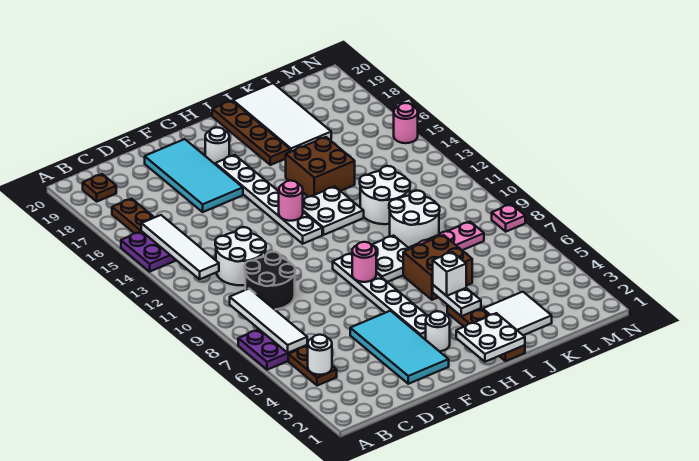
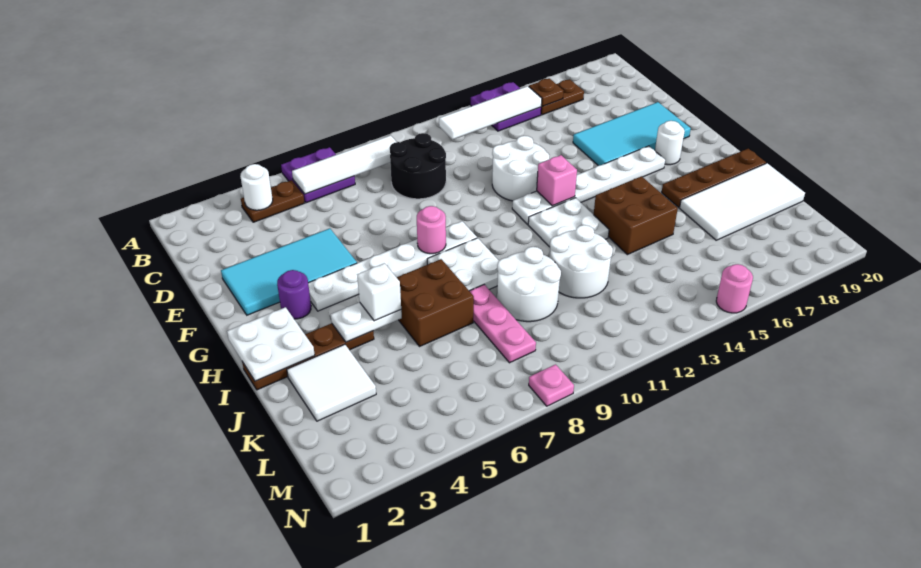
brown 1x1 plate [83,174,116,201] -> brown 1x1 plate moved to [529,78,563,106]
white 2x2 round brick [215,227,266,285] -> white 2x2 round brick moved to [492,136,549,201]
white 1x1 round brick [426,311,450,351] -> purple 1x1 round brick [277,270,311,319]
pink 1x1 round brick [279,181,303,221] -> pink 1x1 brick [537,155,577,206]

